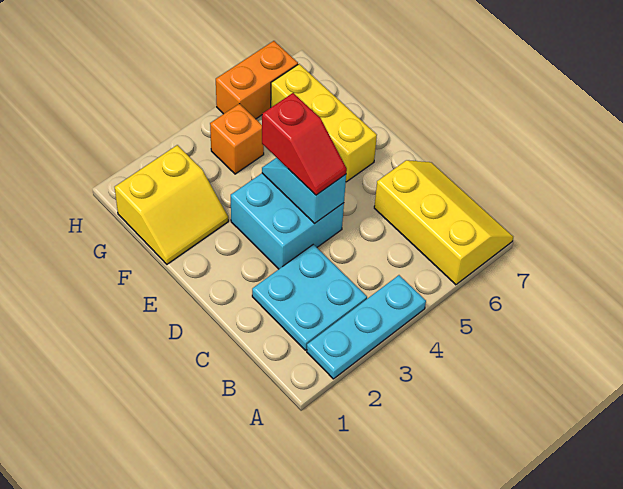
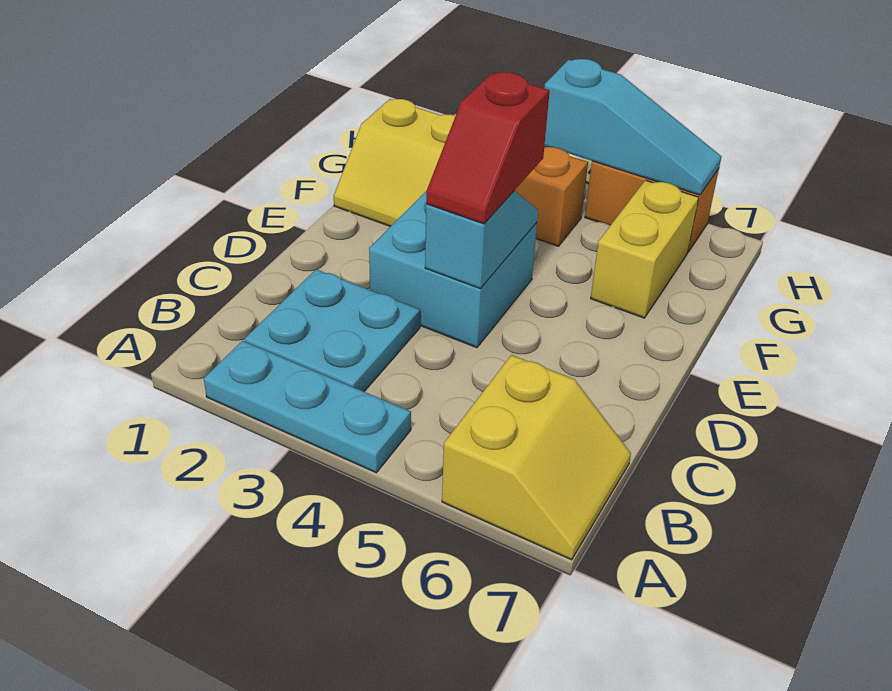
yellow 2x3 slope [374,160,513,285] -> yellow 2x2 slope [442,355,631,560]
yellow 1x3 brick [271,64,377,182] -> yellow 1x2 brick [591,180,699,318]
none -> cyan 1x3 slope [544,59,722,195]

